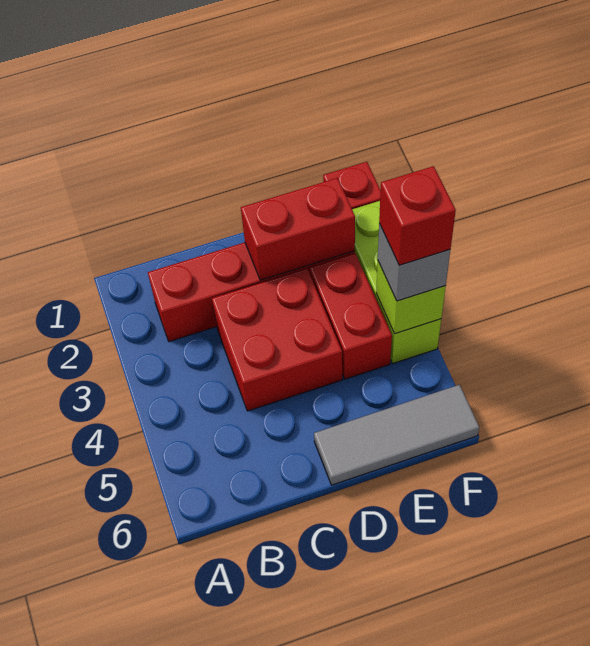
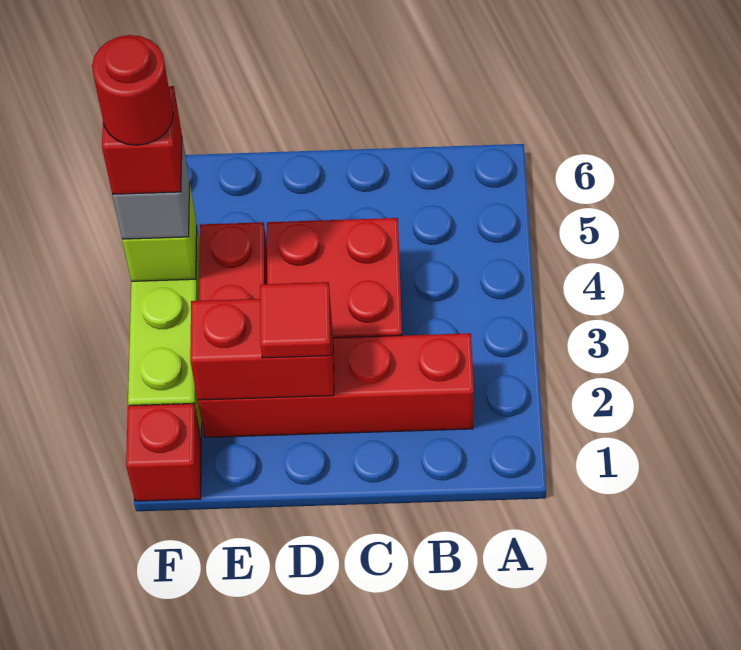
none -> red 1x1 tile [260,282,331,358]
grey 1x3 tile [314,385,479,485] -> none
none -> red 1x1 round brick [92,35,173,145]

